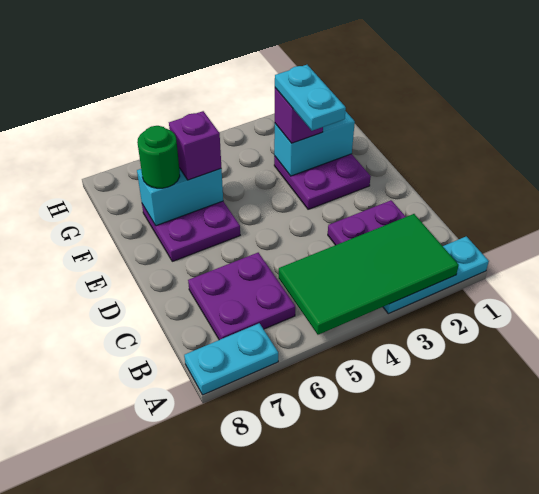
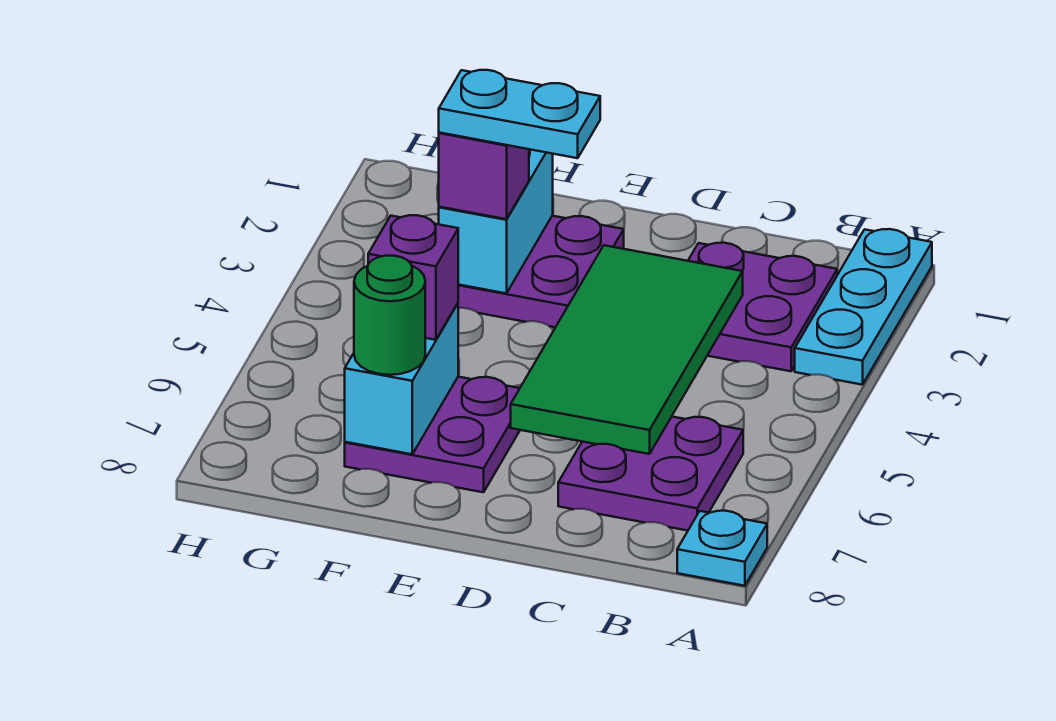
green 2x4 tile [279,214,459,335] -> green 2x4 tile moved to [511,245,743,454]
cyan 1x2 plate [184,323,278,395] -> cyan 1x1 plate [677,511,767,586]

